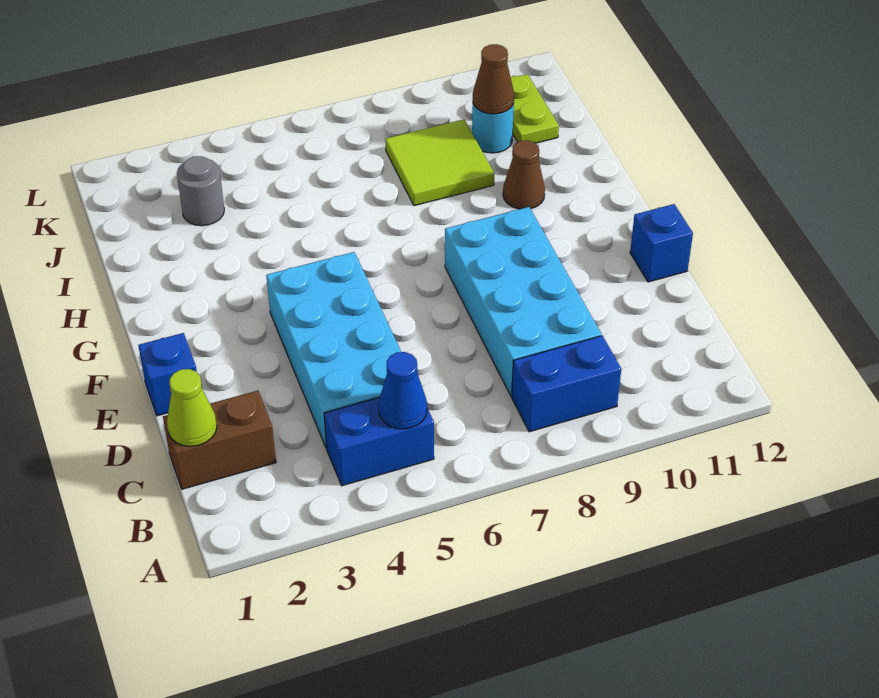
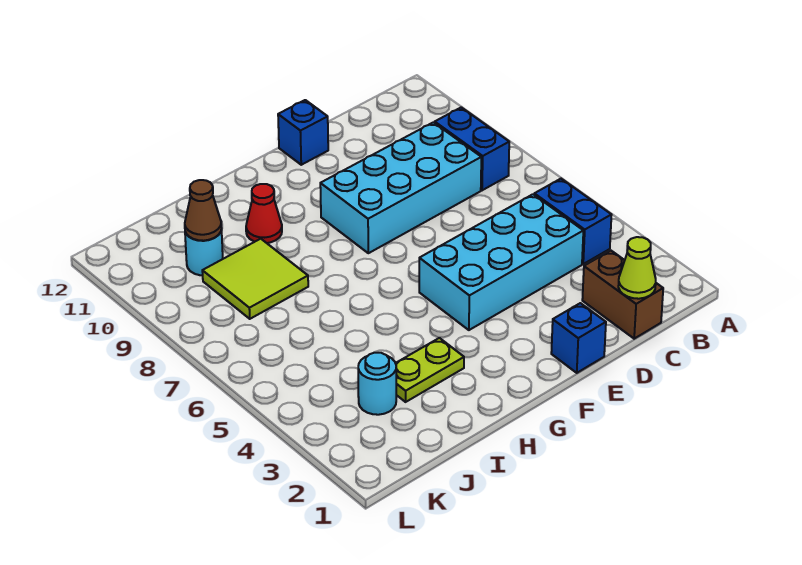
blue 1x1 cone [379,352,427,429] -> none
brown 1x1 cone [503,140,545,209] -> red 1x1 cone [246,184,282,243]
grey 1x1 round brick [177,156,224,226] -> cyan 1x1 round brick [358,353,396,415]
lime 1x2 plate [511,74,559,143] -> lime 1x2 plate moved to [396,338,464,402]

